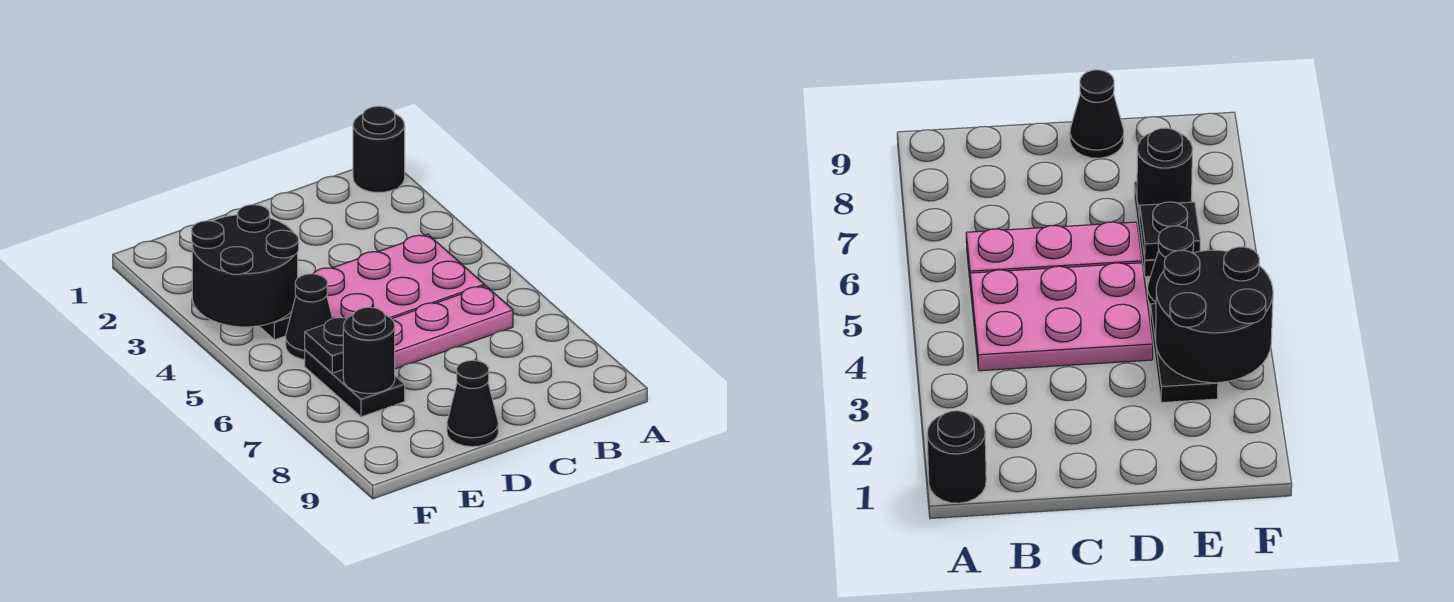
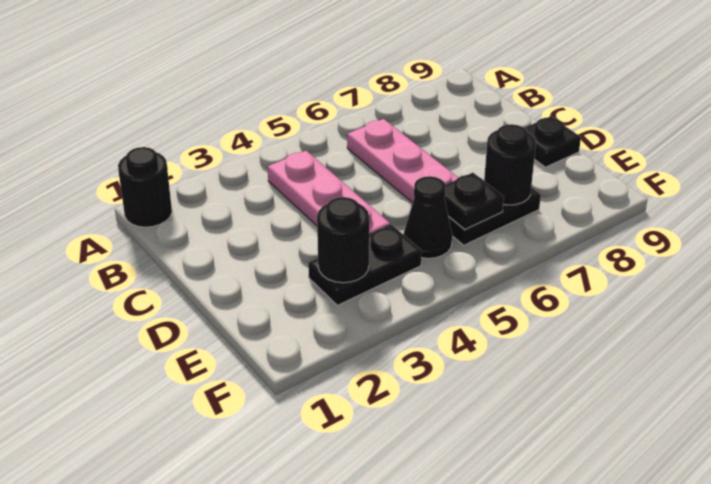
pink 2x3 plate [313,234,484,319] -> pink 1x3 plate [268,151,390,235]
black 1x1 cone [447,360,498,447] -> black 1x1 plate [525,116,581,167]
black 2x2 round brick [192,205,299,327] -> black 1x1 round brick [317,197,369,283]

